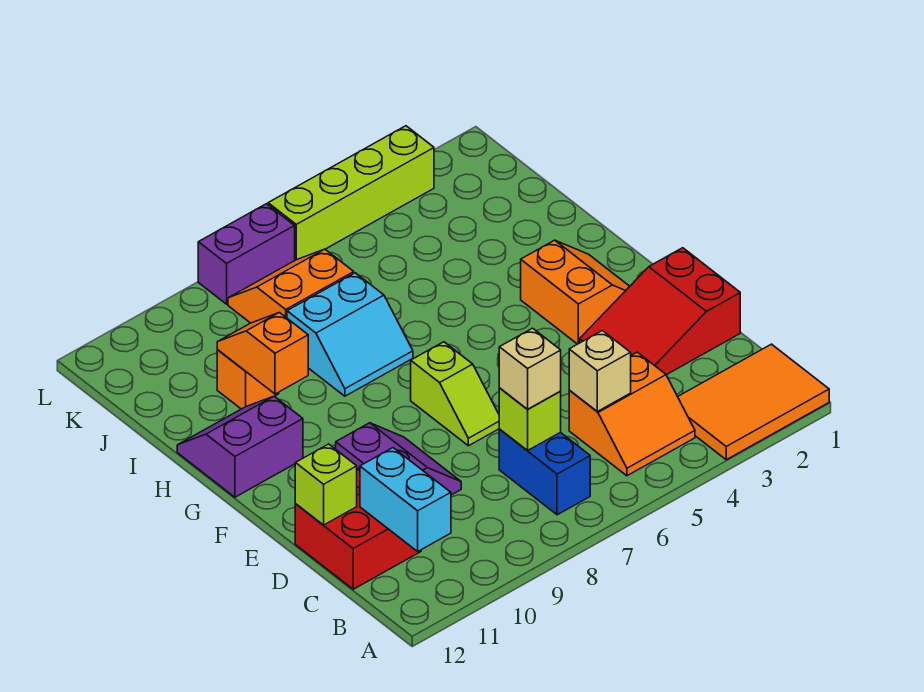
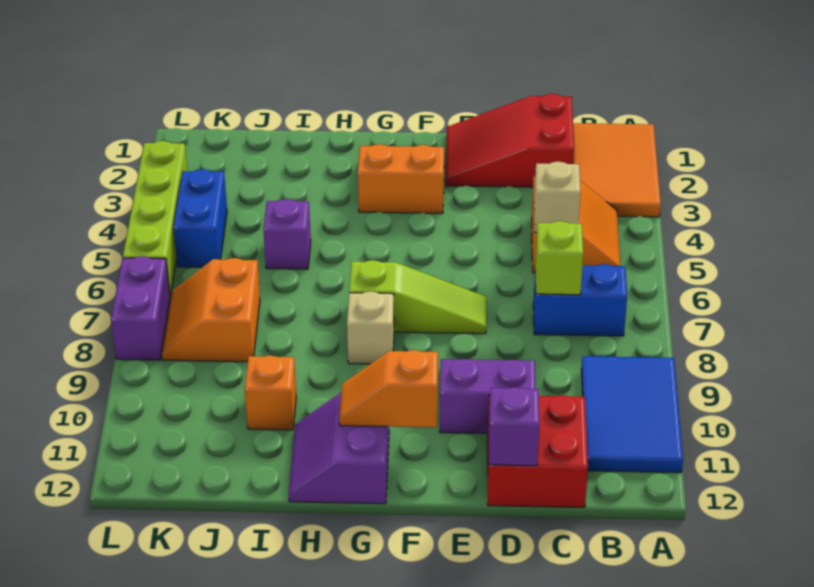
none -> blue 2x3 tile [581,356,683,473]
cyan 1x2 brick [360,448,451,551] -> none
tan 1x1 brick [499,328,561,409] -> tan 1x1 brick moved to [347,292,394,364]
red 2x3 slope [580,248,740,375] -> red 2x3 slope turned to [446,94,574,187]
lime 1x1 brick [295,444,357,525] -> purple 1x1 brick [489,387,540,466]
lime 1x2 slope [411,342,499,446] -> lime 1x3 slope [349,260,486,334]
cyan 2x2 slope [287,273,413,396] -> none
orange 1x2 slope [217,312,308,394] -> orange 1x2 slope moved to [339,350,438,427]
none -> purple 1x1 brick [263,199,311,269]
none -> blue 1x2 brick [173,169,227,267]

